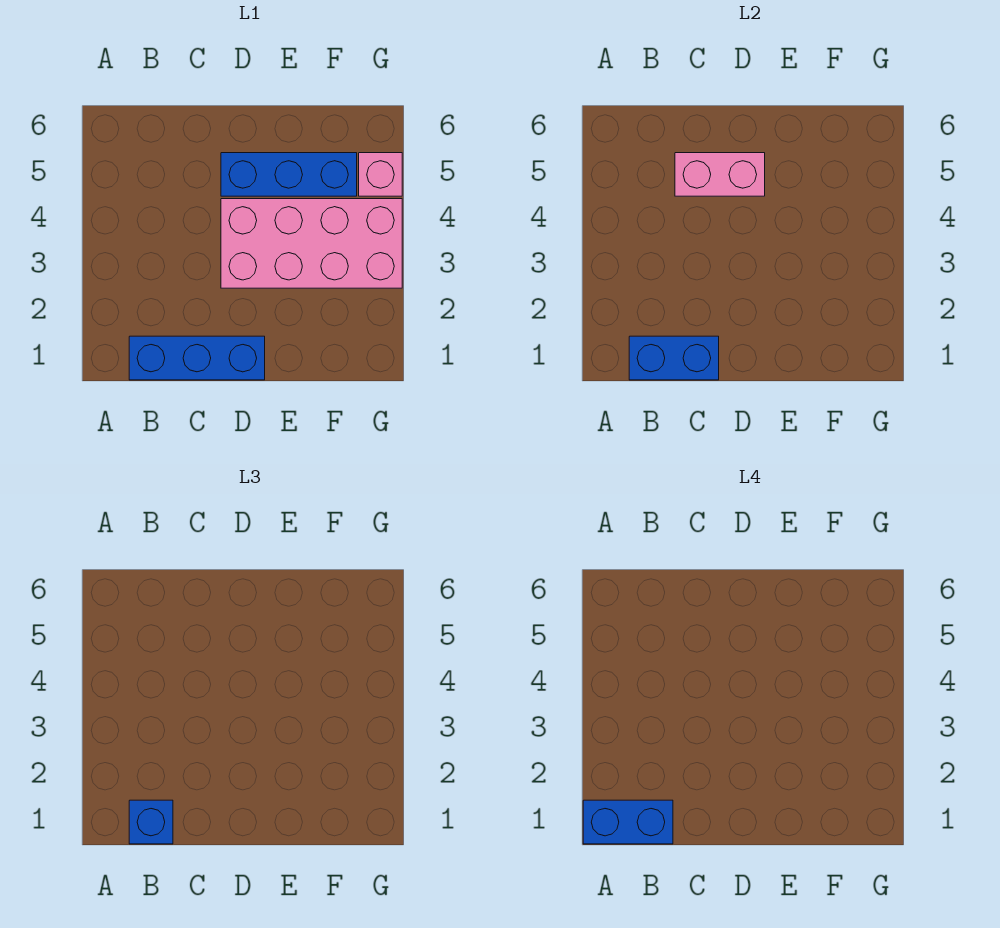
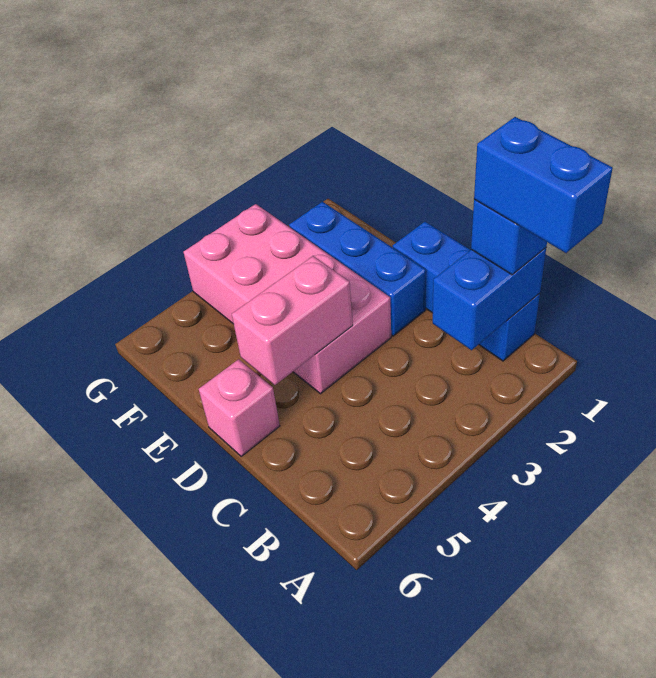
blue 1x2 brick [629,336,719,380] -> blue 1x2 brick turned to [433,248,546,350]
pink 1x2 brick [675,153,765,196] -> pink 1x2 brick turned to [232,256,353,385]
blue 1x3 brick [221,153,357,196] -> blue 1x3 brick moved to [289,202,426,336]
pink 1x1 brick [359,153,402,196] -> pink 1x1 brick moved to [199,359,280,456]

